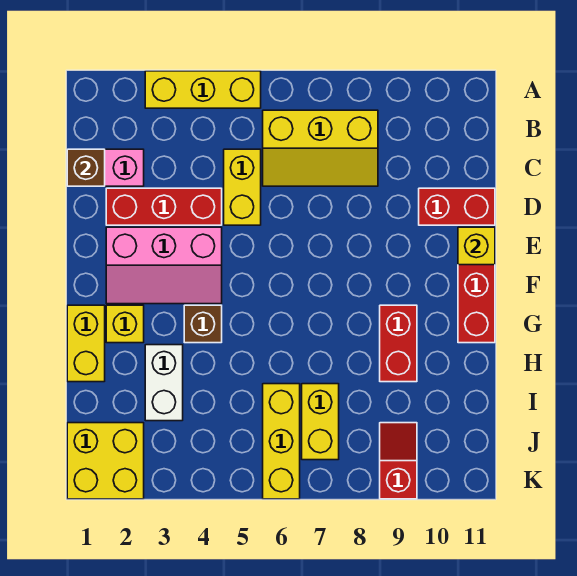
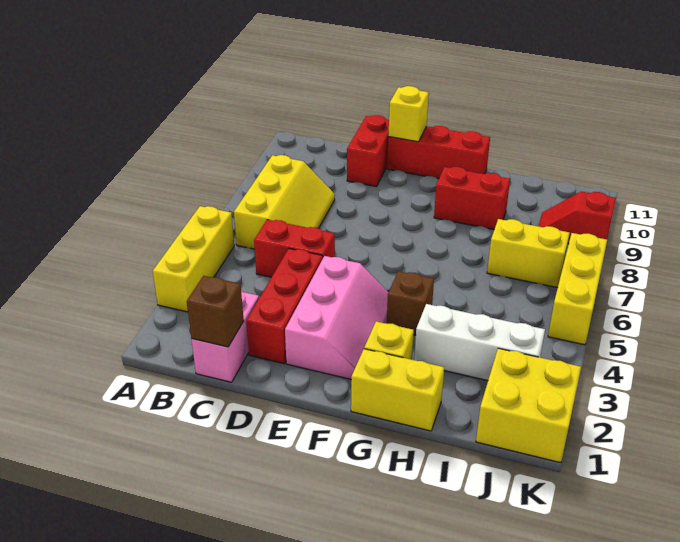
yellow 1x2 brick [224,149,261,225] -> red 1x2 brick [254,220,335,277]
white 1x2 brick [145,345,183,421] -> white 1x3 brick [414,304,545,381]
yellow 1x3 brick [263,384,300,499] -> yellow 1x3 brick turned to [548,233,607,345]

